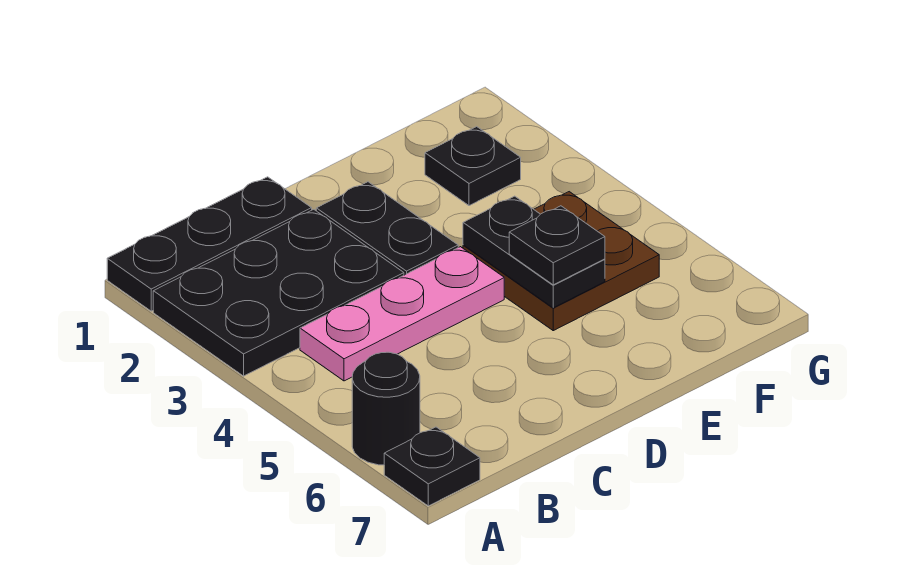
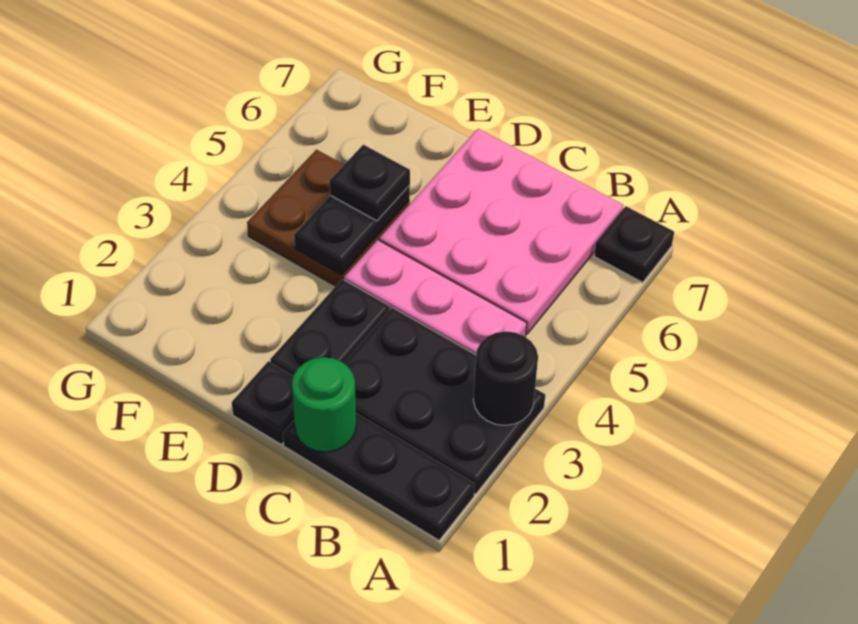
black 1x1 round brick [352,352,420,465] -> black 1x1 round brick moved to [473,331,538,425]
none -> pink 3x3 plate [379,129,623,334]
none -> green 1x1 round brick [292,357,356,452]
black 1x1 plate [425,127,521,206] -> black 1x1 plate moved to [232,361,294,444]

